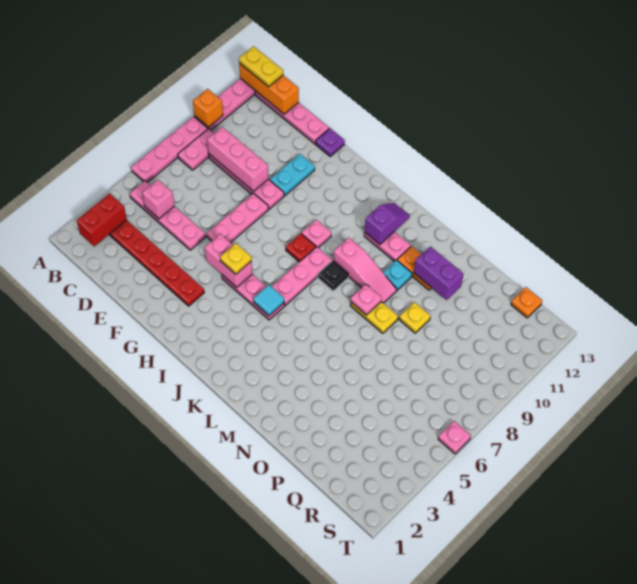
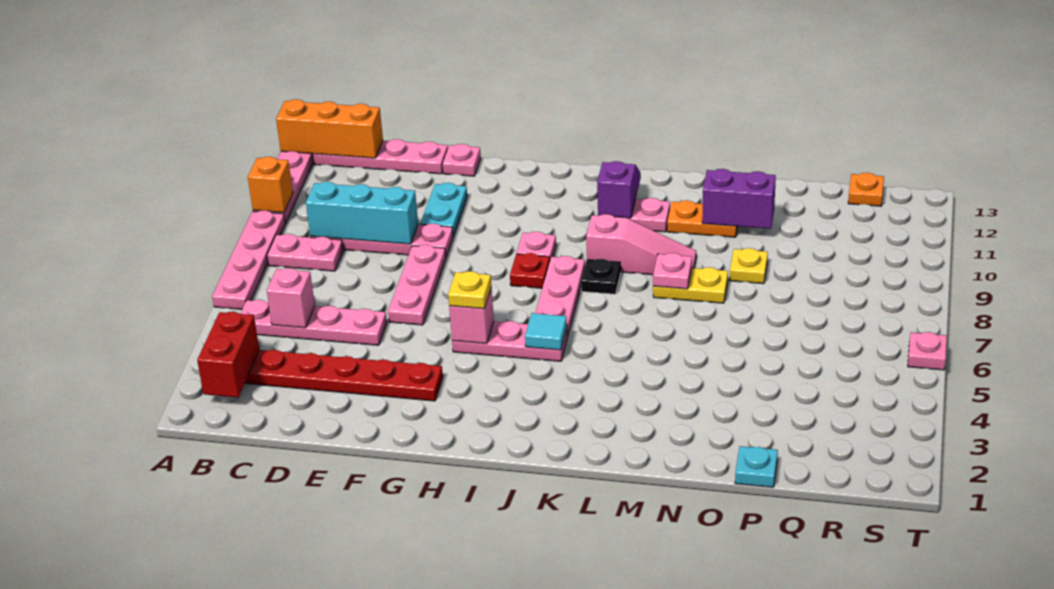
yellow 1x2 plate [239,46,283,87] -> none
pink 1x2 plate [178,129,214,170] -> pink 1x2 plate turned to [267,234,343,271]
pink 1x3 brick [207,127,268,192] -> cyan 1x3 brick [306,182,418,244]
purple 1x1 plate [316,128,345,156] -> pink 1x1 plate [442,144,481,176]
pink 1x2 brick [205,234,252,287] -> pink 1x1 brick [449,287,494,344]
cyan 1x1 plate [383,260,412,290] -> cyan 1x1 plate moved to [735,446,778,487]

